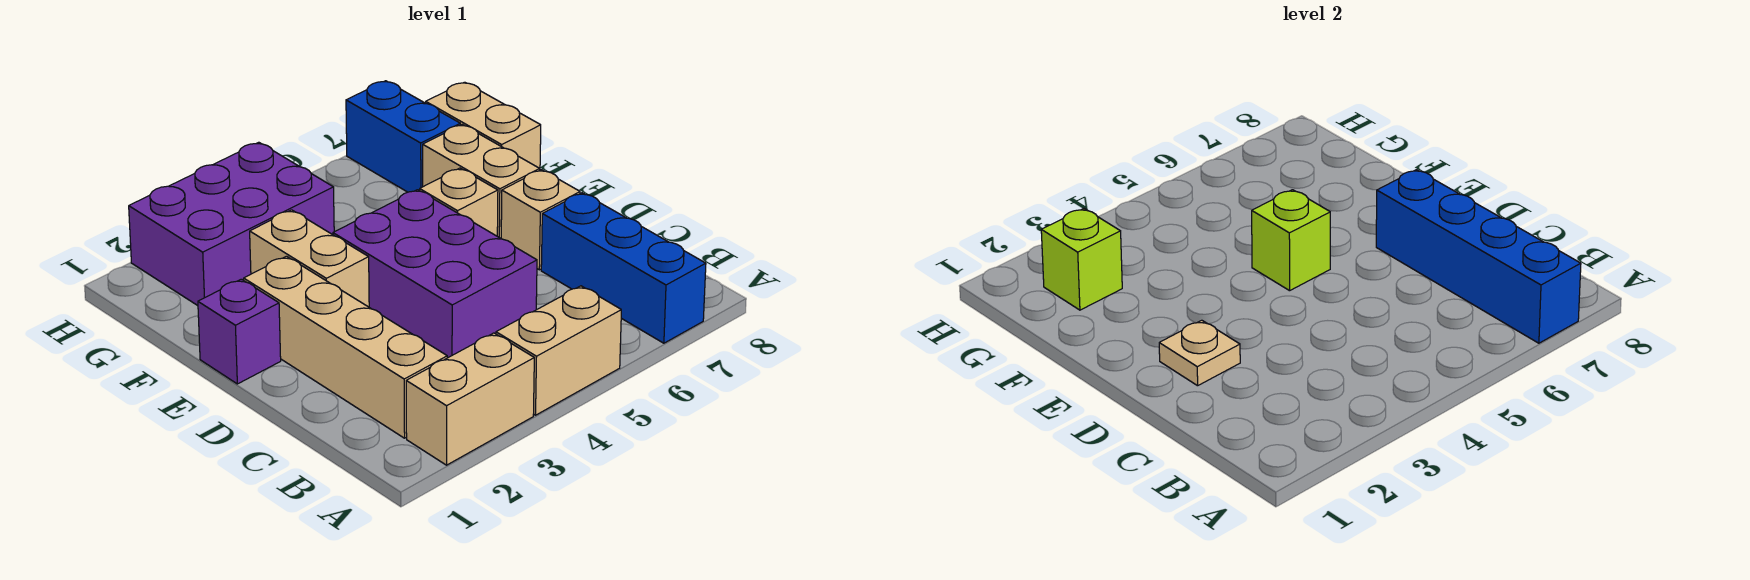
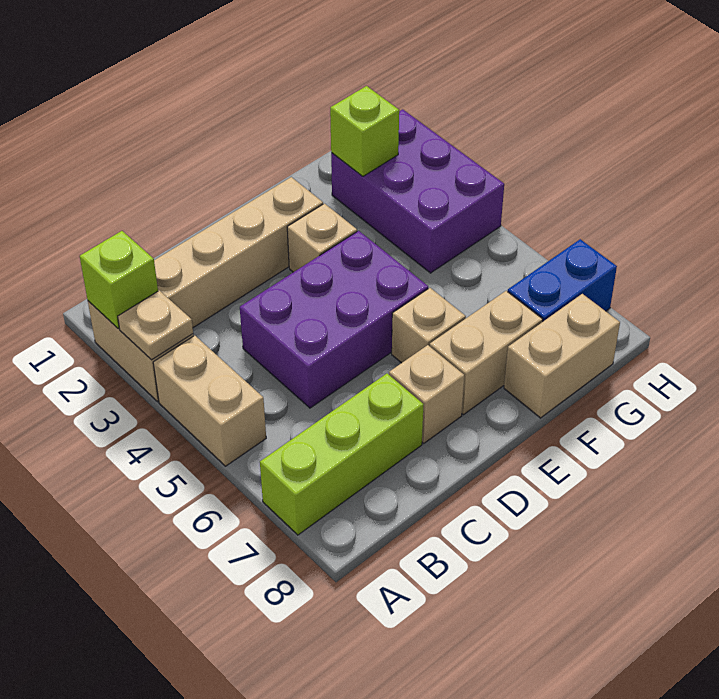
blue 1x3 brick [541,193,706,343] -> lime 1x3 brick [260,373,424,535]
blue 1x4 brick [1376,170,1581,343] -> none
tan 1x1 plate [1159,320,1240,386] -> tan 1x1 plate moved to [118,290,193,360]
purple 1x1 brick [198,279,281,384] -> none
tan 1x2 brick [250,210,369,307] -> tan 1x1 brick [287,204,357,272]
lime 1x1 brick [1252,190,1330,291] -> lime 1x1 brick moved to [80,231,158,329]

